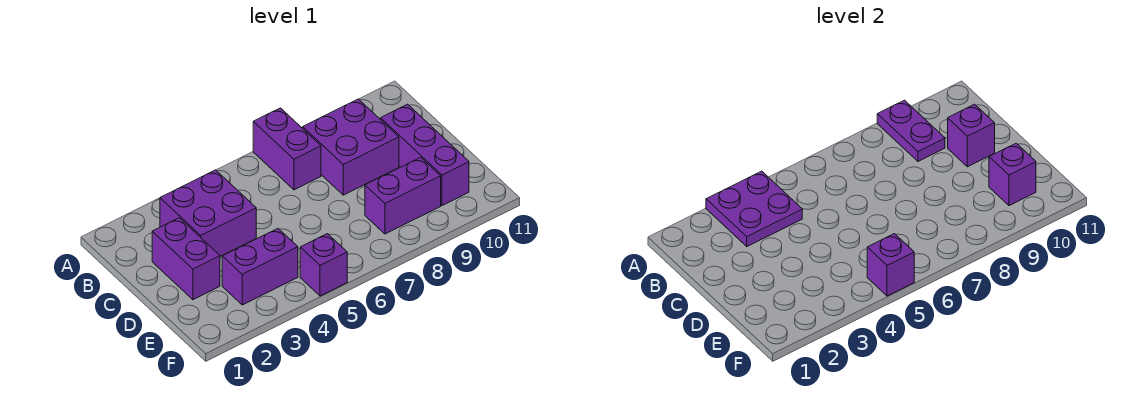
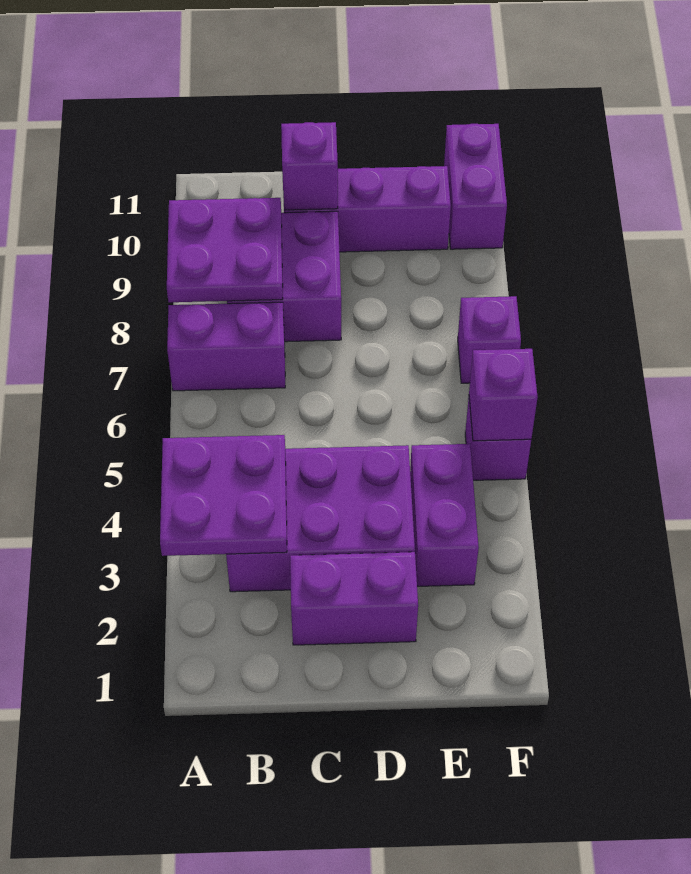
purple 1x2 plate [877,100,945,161] -> purple 2x2 plate [167,198,283,302]
purple 2x2 brick [160,170,256,256] -> purple 2x3 brick [226,445,415,592]
purple 1x2 brick [365,157,441,234] -> purple 1x2 brick moved to [444,124,507,249]
purple 1x1 brick [989,143,1036,206] -> purple 1x1 brick moved to [458,296,521,383]

